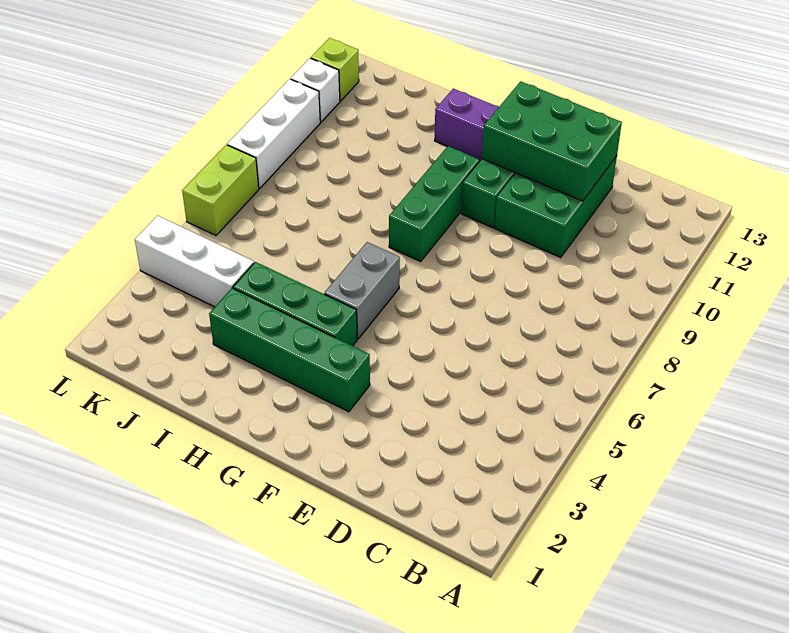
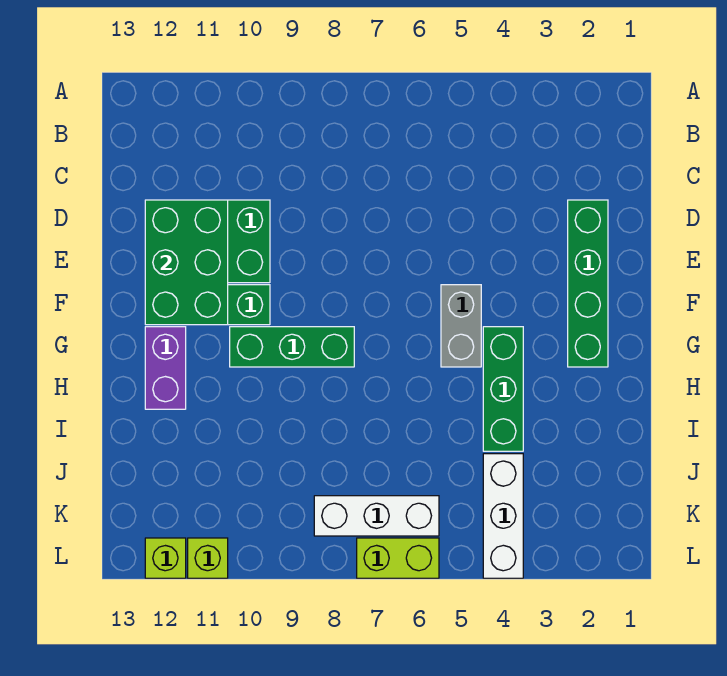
green 1x4 brick [209,288,370,412] -> green 1x4 brick moved to [568,200,608,367]
grey 1x2 brick [324,242,400,339] -> grey 1x2 brick turned to [441,285,481,367]
white 1x3 brick [227,79,320,188] -> white 1x3 brick moved to [314,496,439,536]
white 1x1 brick [291,58,340,122] -> lime 1x1 brick [188,538,228,578]

